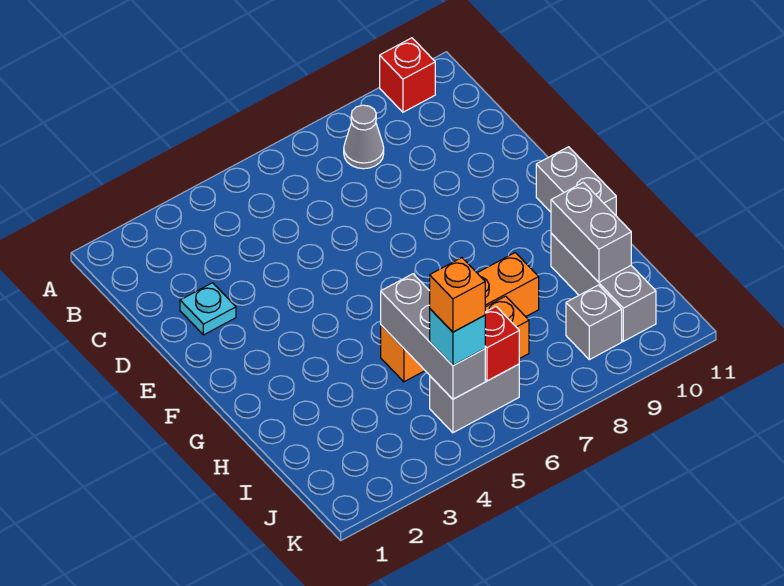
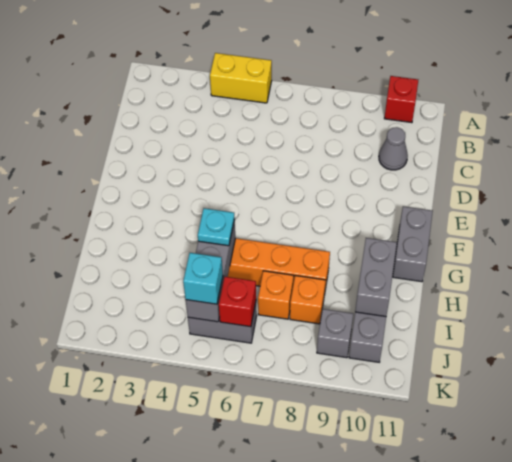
none -> yellow 1x2 brick [210,53,272,103]
grey 1x1 cone [344,105,384,169] -> grey 1x1 cone moved to [379,127,408,170]
cyan 1x1 plate [180,283,236,335] -> cyan 1x1 plate moved to [198,208,235,246]
orange 1x1 brick [430,258,485,332] -> orange 1x1 brick moved to [290,275,326,324]

